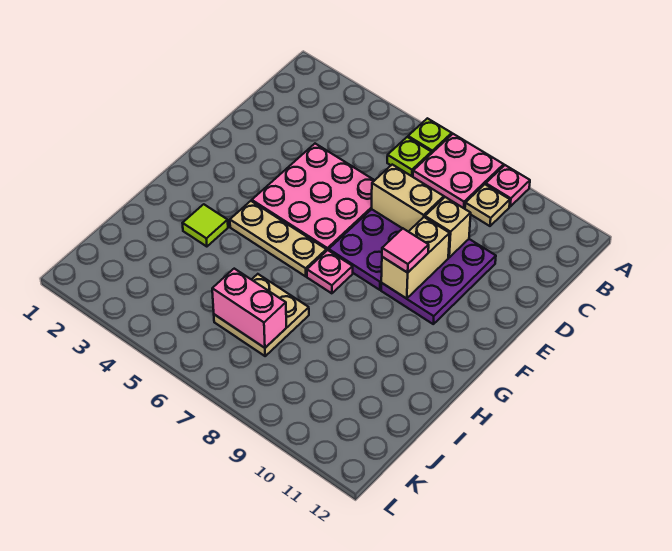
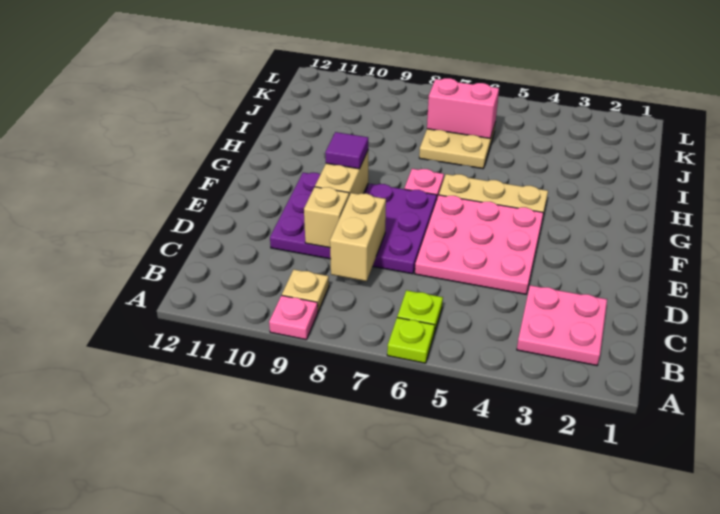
pink 2x2 plate [413,134,504,209] -> pink 2x2 plate moved to [517,285,607,366]
tan 1x2 brick [372,165,444,232] -> tan 1x2 brick turned to [330,193,386,281]
pink 1x1 tile [382,229,429,273] -> purple 1x1 tile [325,132,368,169]
lime 1x1 tile [183,204,228,247] -> none

